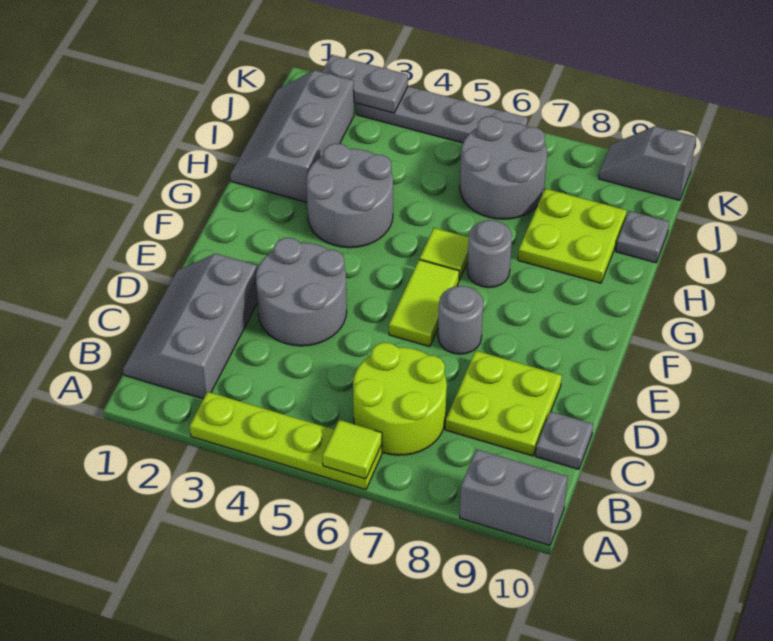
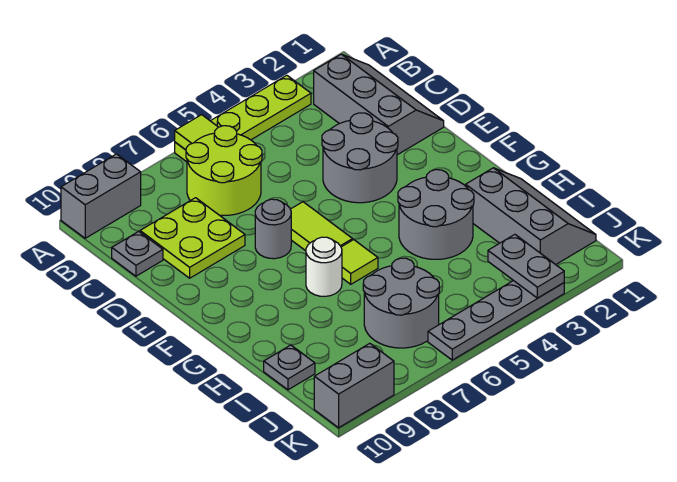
grey 1x1 round brick [467,220,512,288] -> white 1x1 round brick [306,237,342,296]
lime 2x2 plate [518,189,627,283] -> none
grey 1x2 plate [322,55,408,113] -> grey 1x2 plate turned to [488,235,564,298]
grey 1x2 slope [599,126,696,200] -> grey 1x2 brick [314,343,394,428]

